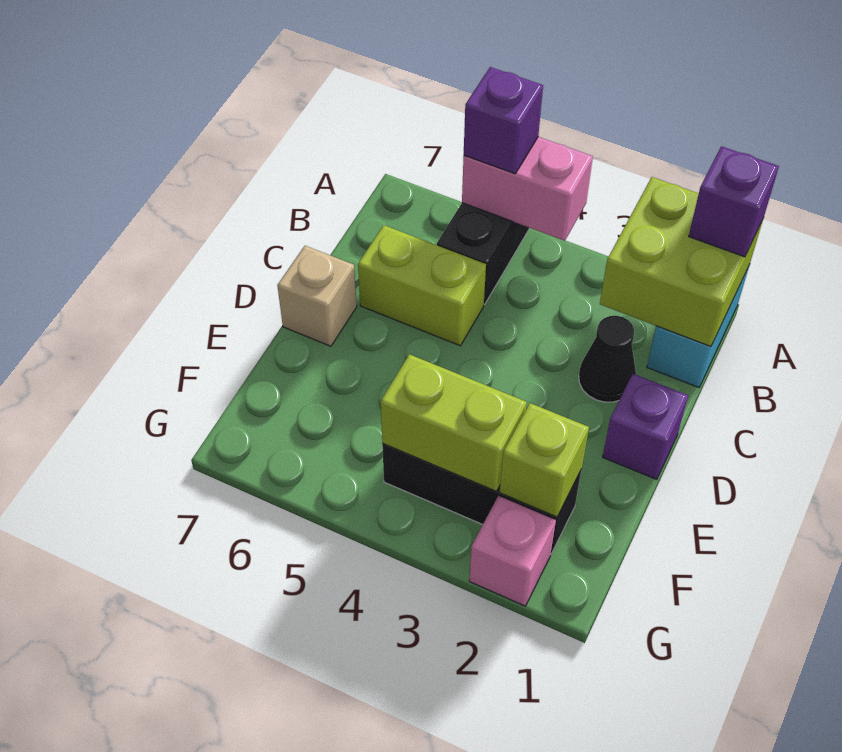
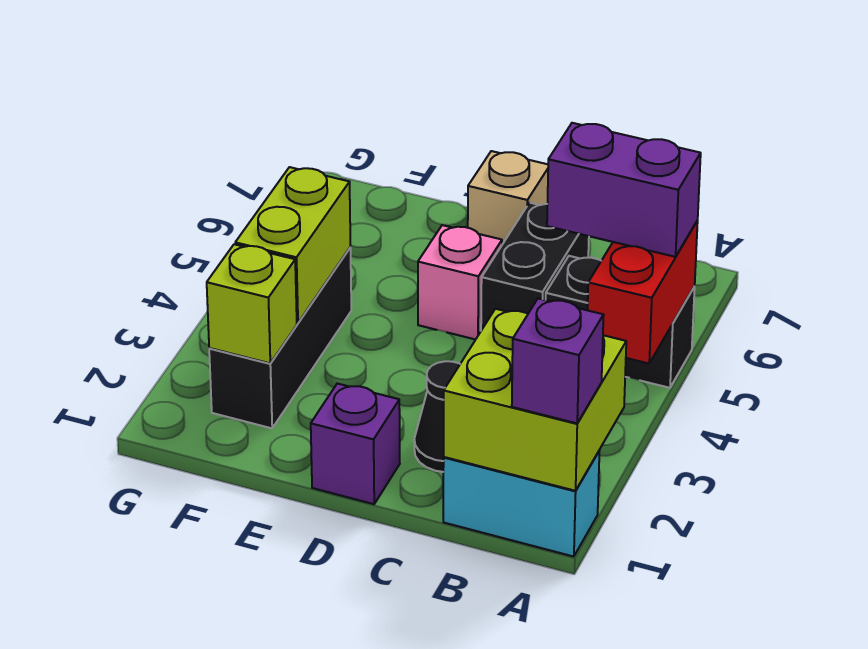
pink 1x2 brick [462,137,593,241] -> red 1x2 brick [588,221,698,363]
purple 1x1 brick [464,67,543,174] -> purple 1x2 brick [547,123,701,257]
lime 1x2 brick [358,225,486,346] -> black 1x2 brick [481,203,589,330]
pink 1x1 brick [469,496,556,606] -> pink 1x1 brick moved to [418,225,502,340]

